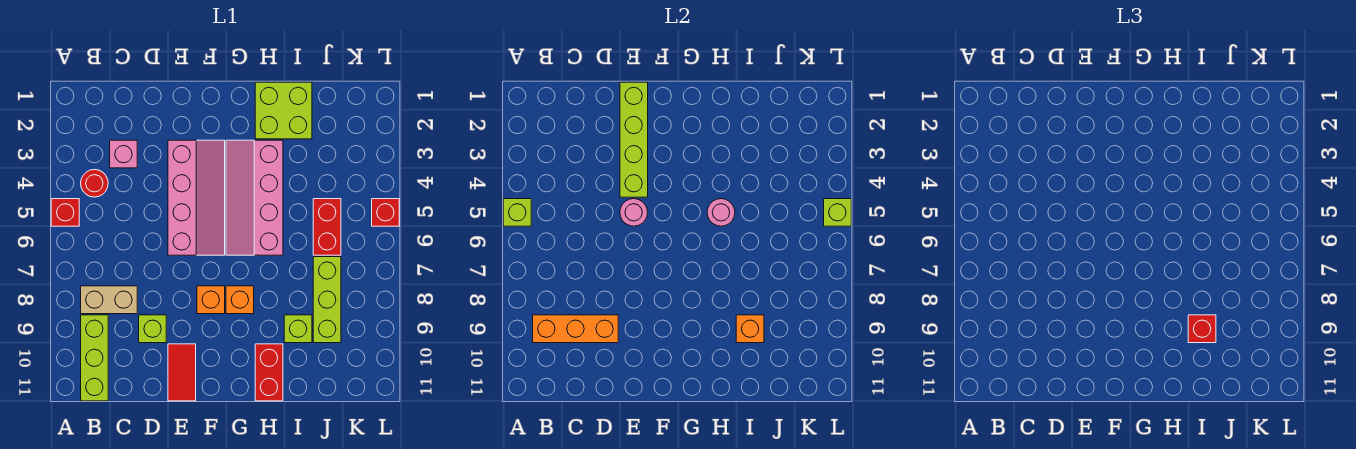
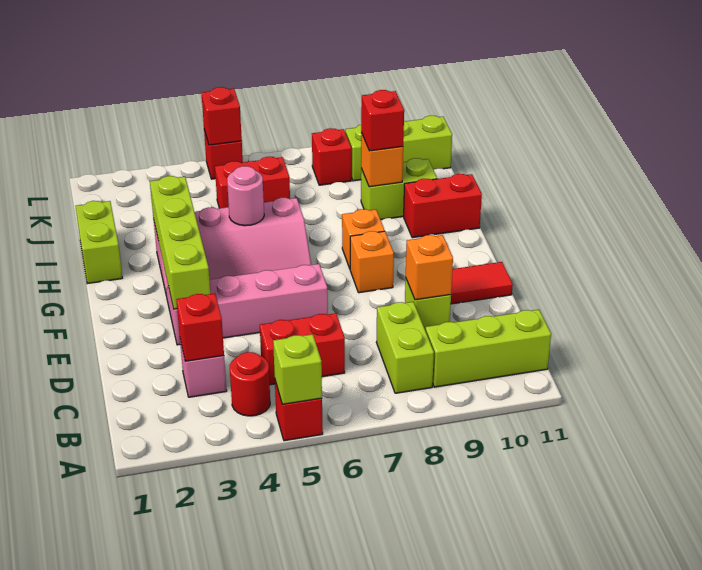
tan 1x2 brick [81,286,137,314] -> lime 1x2 brick [376,302,434,393]
orange 1x3 brick [533,315,618,343] -> orange 1x1 brick [406,235,453,300]
none -> red 1x1 brick [176,294,224,361]
none -> red 1x2 brick [260,313,345,385]
lime 1x4 brick [620,82,648,197] -> lime 1x4 brick turned to [150,176,210,309]
pink 1x1 round brick [620,199,648,226] -> none
lime 2x2 brick [255,82,312,139] -> lime 1x2 brick [76,201,122,284]
lime 1x1 brick [284,315,312,343] -> lime 1x2 brick [361,158,437,220]
lime 1x3 brick [313,257,341,343] -> lime 1x3 brick moved to [345,116,452,181]
none -> red 1x1 brick [312,128,351,185]
lime 1x1 brick [824,199,851,226] -> red 1x1 brick [202,87,242,145]

